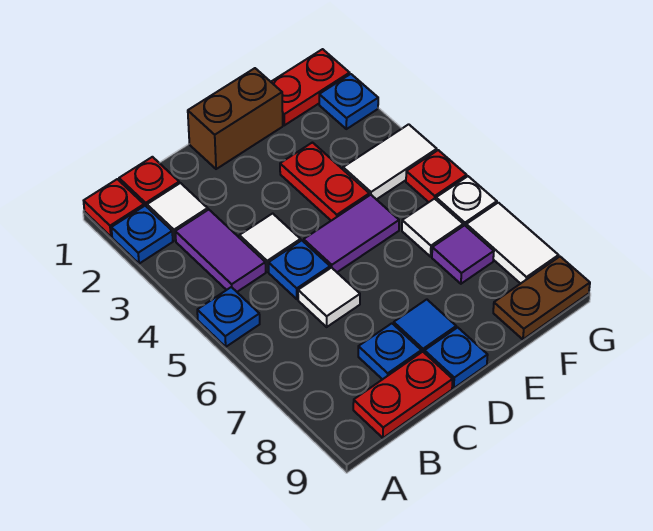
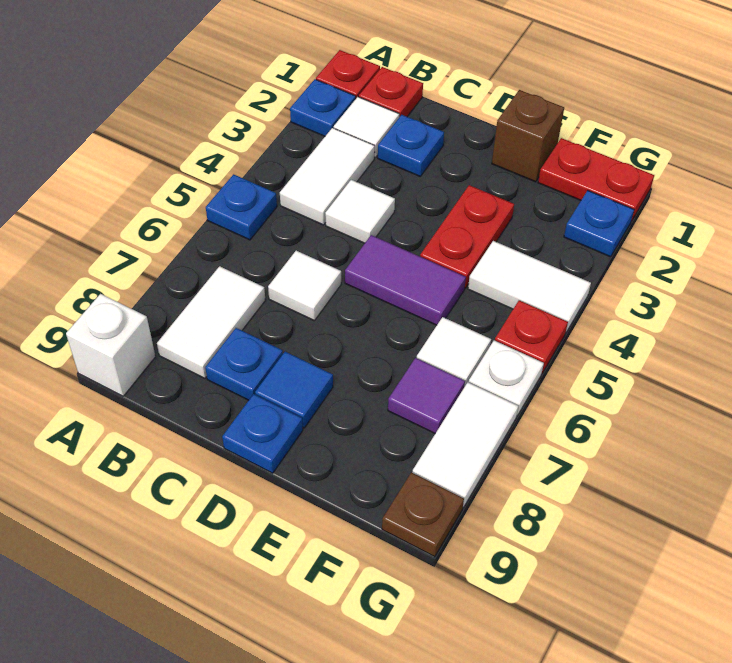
none -> white 1x1 brick [66,294,156,396]
purple 1x2 tile [175,210,266,292] -> white 1x2 tile [280,128,375,225]
none -> white 1x2 tile [157,266,265,378]
red 1x2 plate [353,352,453,438] -> none
blue 1x1 plate [269,240,330,299] -> blue 1x1 plate moved to [378,115,444,176]
brown 1x2 brick [188,68,283,169] -> brown 1x1 brick [492,90,564,182]
brown 1x2 plate [493,257,590,339] -> brown 1x1 plate [382,472,464,557]

